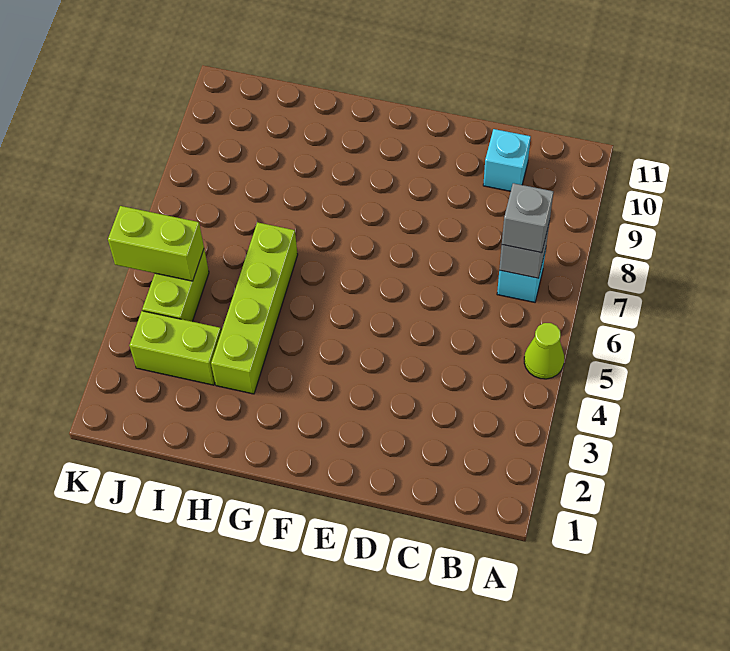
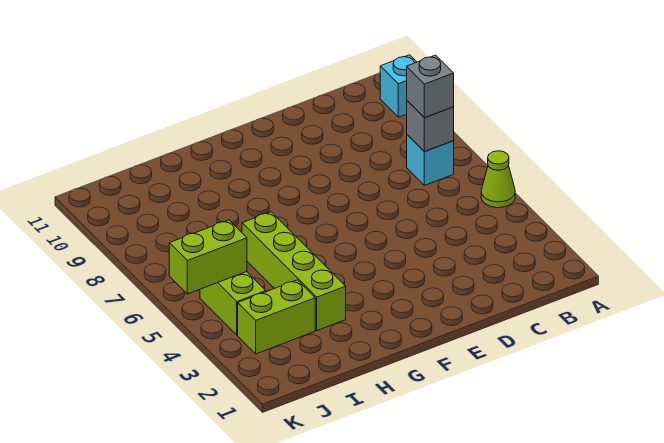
cyan 1x1 brick [483,129,531,191] -> cyan 1x1 brick moved to [380,55,416,117]

